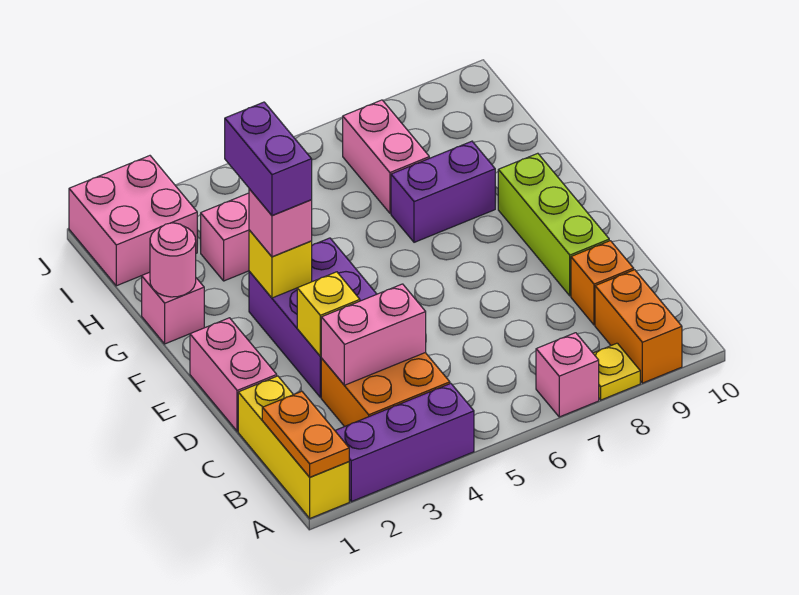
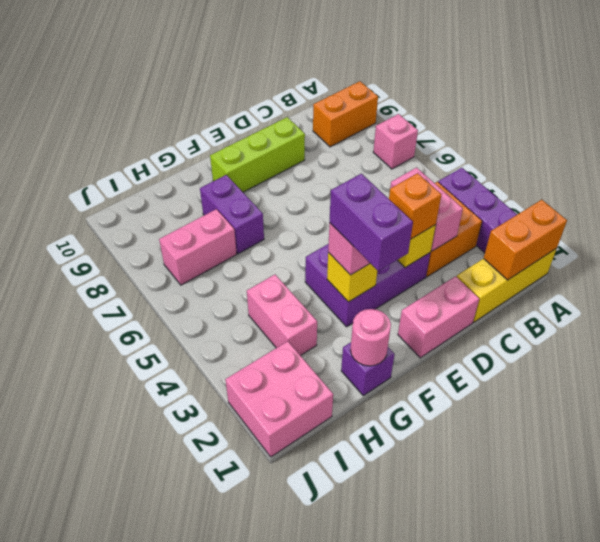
orange 1x2 plate [262,391,349,477] -> orange 1x2 brick [484,200,567,280]
yellow 1x1 plate [593,343,640,400] -> none
orange 1x1 brick [571,241,634,325] -> orange 1x1 brick moved to [389,173,441,239]
purple 1x2 brick [225,102,312,215] -> purple 1x2 brick turned to [330,174,413,271]
pink 1x1 brick [142,272,204,344] -> purple 1x1 brick [341,342,395,395]

